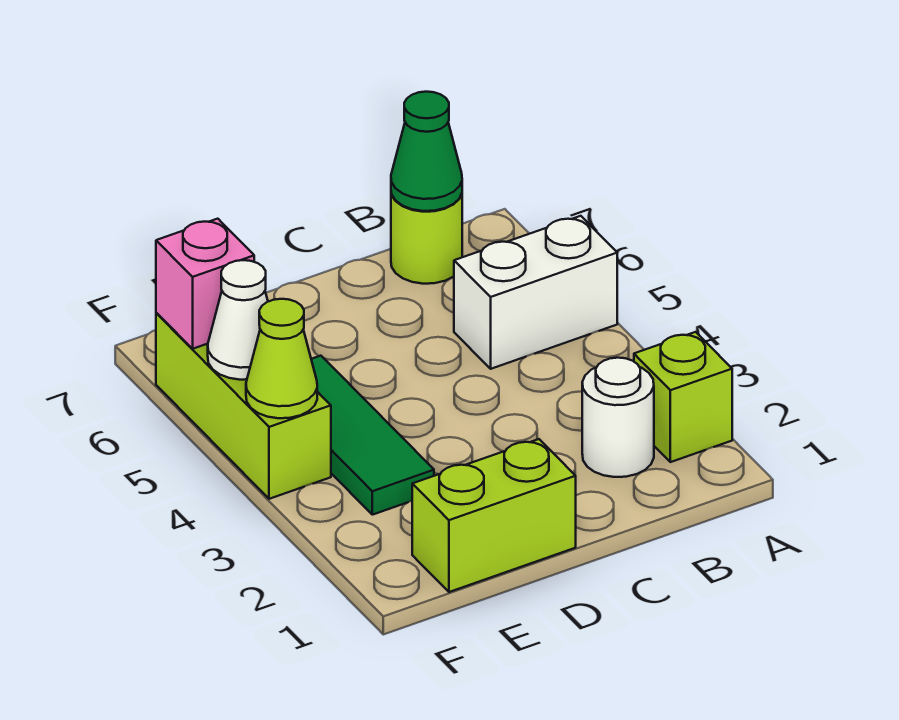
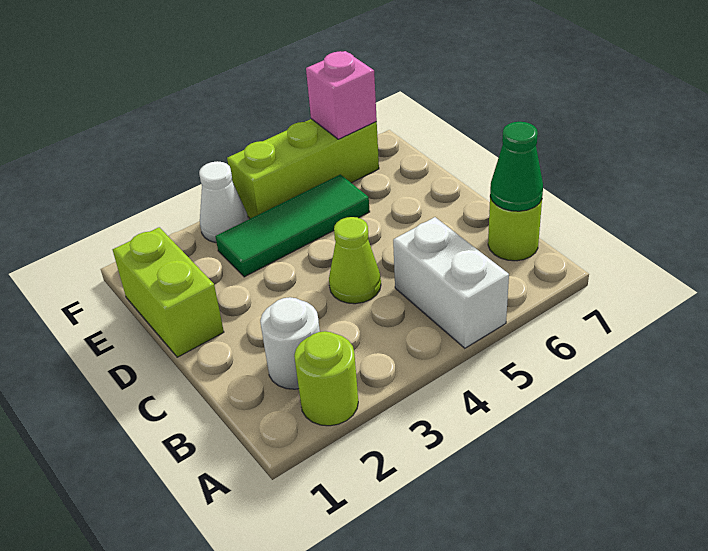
lime 1x1 brick [634,332,732,462] -> lime 1x1 round brick [294,331,358,426]
lime 1x1 cone [246,299,317,418] -> lime 1x1 cone moved to [329,217,381,304]
white 1x1 cone [208,260,268,380] -> white 1x1 cone moved to [199,161,248,243]

